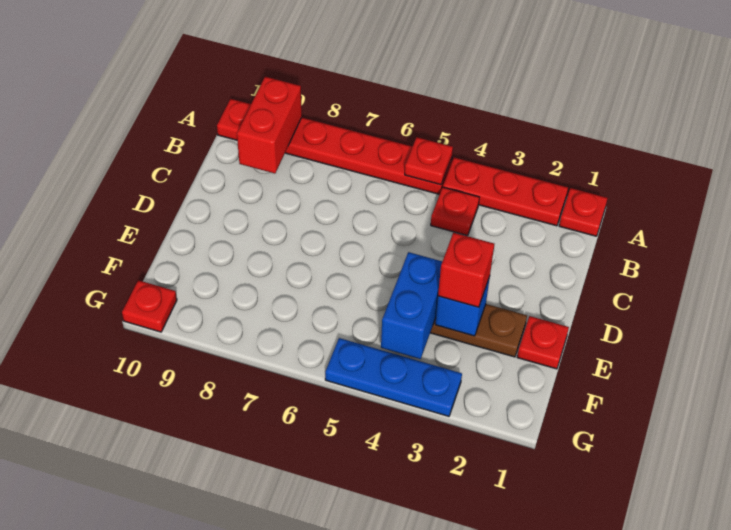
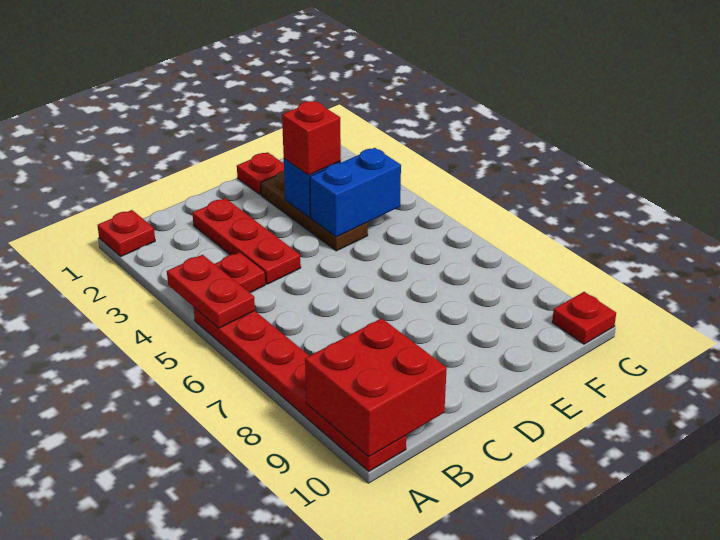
red 1x3 plate [443,157,568,226] -> red 1x3 plate moved to [192,198,301,284]
red 1x1 plate [405,137,453,185] -> red 1x2 plate [167,255,255,328]
red 1x2 brick [237,77,302,173] -> red 2x2 brick [305,318,447,456]
blue 1x3 plate [325,338,462,416] -> none

